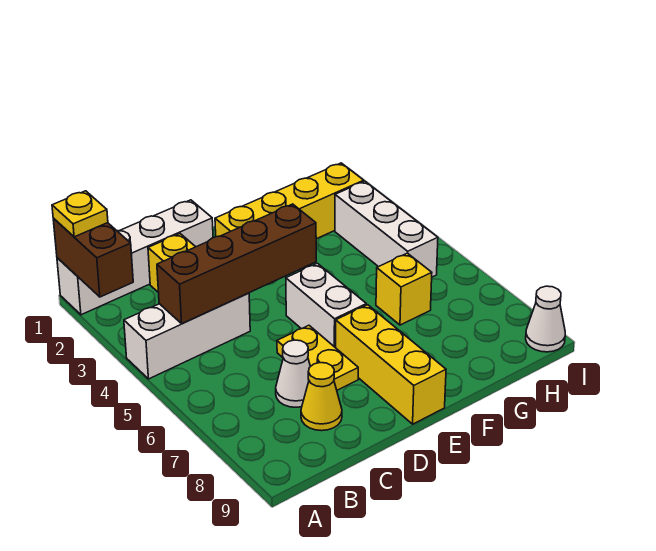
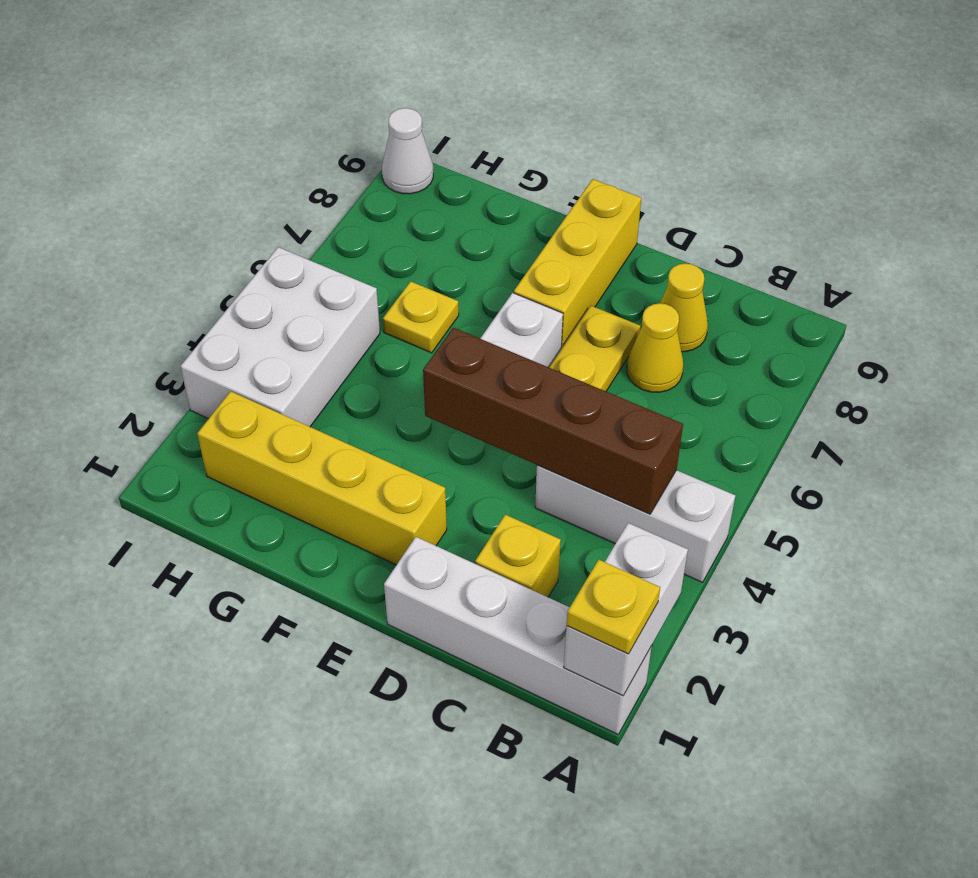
brown 1x2 brick [53,218,133,297] -> white 1x2 brick [564,523,688,696]
white 1x1 cone [276,340,310,407] -> yellow 1x1 cone [627,303,683,392]
yellow 1x1 brick [376,253,432,325] -> yellow 1x1 plate [383,281,459,353]
white 1x3 brick [335,181,438,277] -> white 2x3 brick [180,247,380,427]

